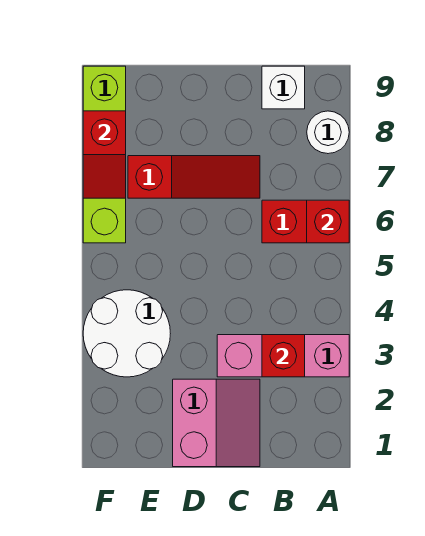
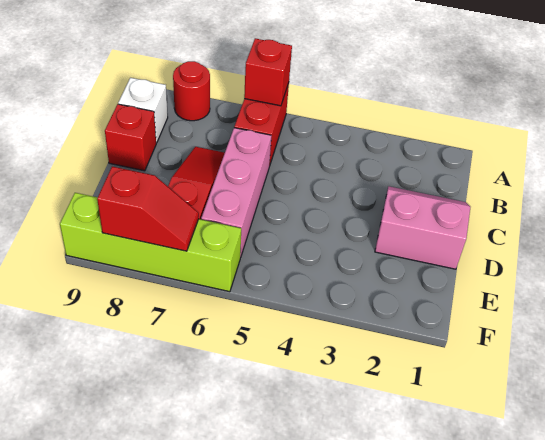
pink 1x3 brick [217,335,349,377] -> pink 1x3 brick moved to [201,128,271,257]
white 1x1 round brick [307,111,349,154] -> red 1x1 round brick [173,61,210,121]
red 1x1 brick [262,335,305,377] -> red 1x1 brick moved to [105,104,156,171]
white 2x2 round brick [83,290,170,377] -> none

